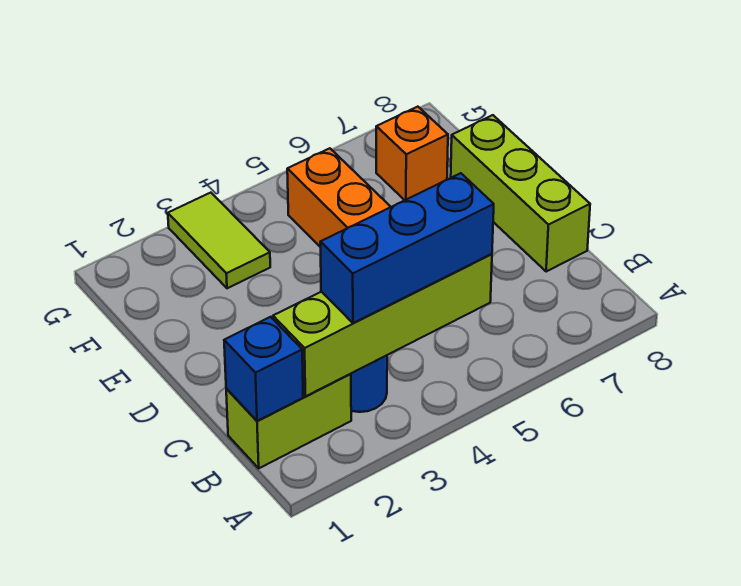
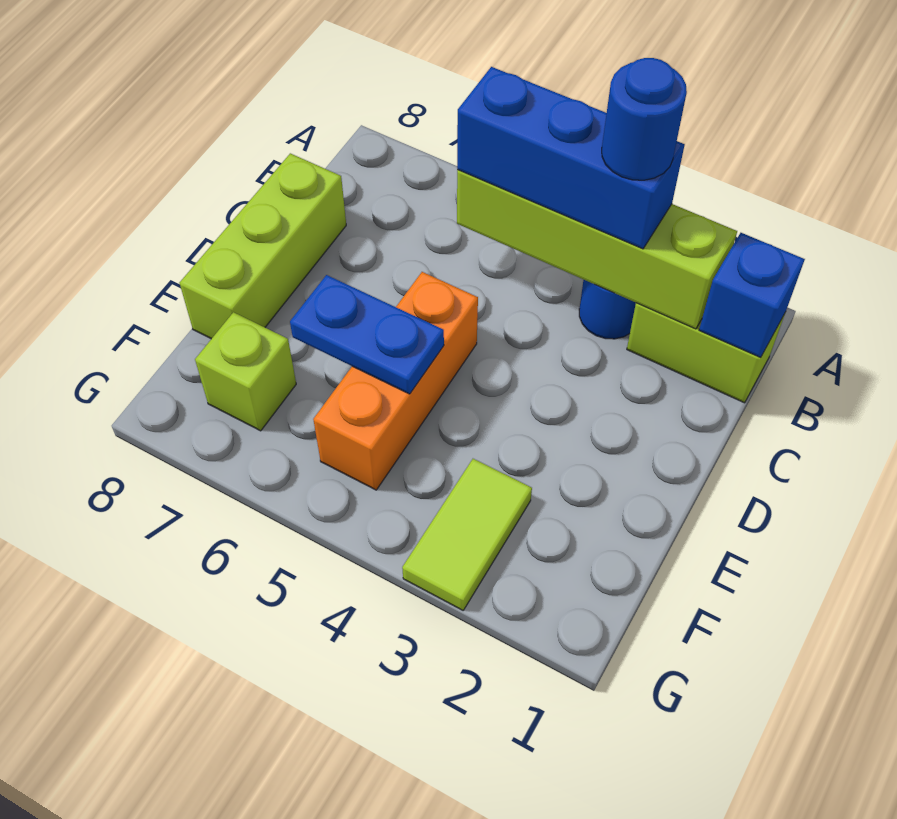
none -> blue 1x1 round brick [602,58,687,180]
none -> blue 1x2 plate [290,275,444,394]
orange 1x1 brick [376,107,448,200] -> lime 1x1 brick [195,312,296,431]

